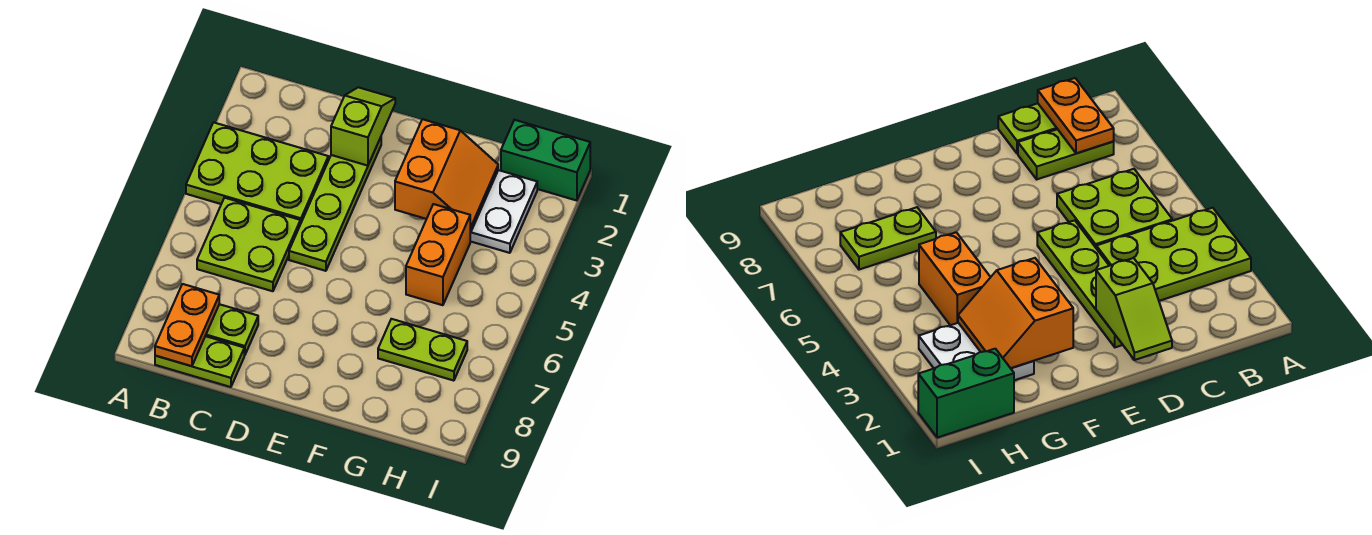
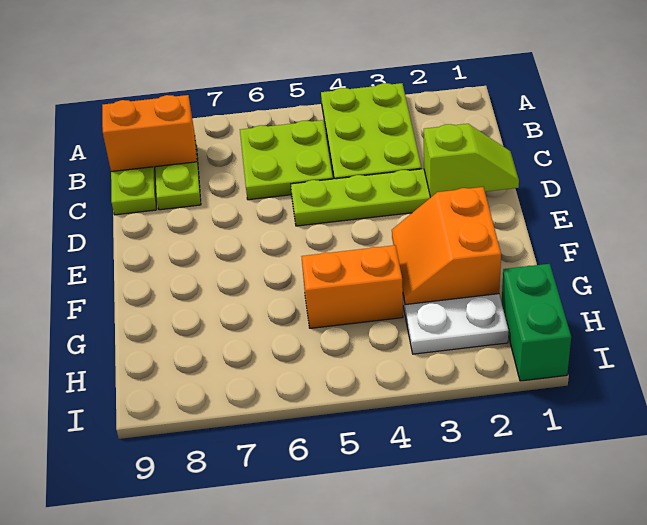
orange 1x2 plate [155,284,219,366] -> orange 1x2 brick [102,95,197,171]
orange 2x2 slope [395,119,498,232] -> orange 2x2 slope turned to [392,187,501,304]
lime 1x2 plate [378,319,467,381] -> none

